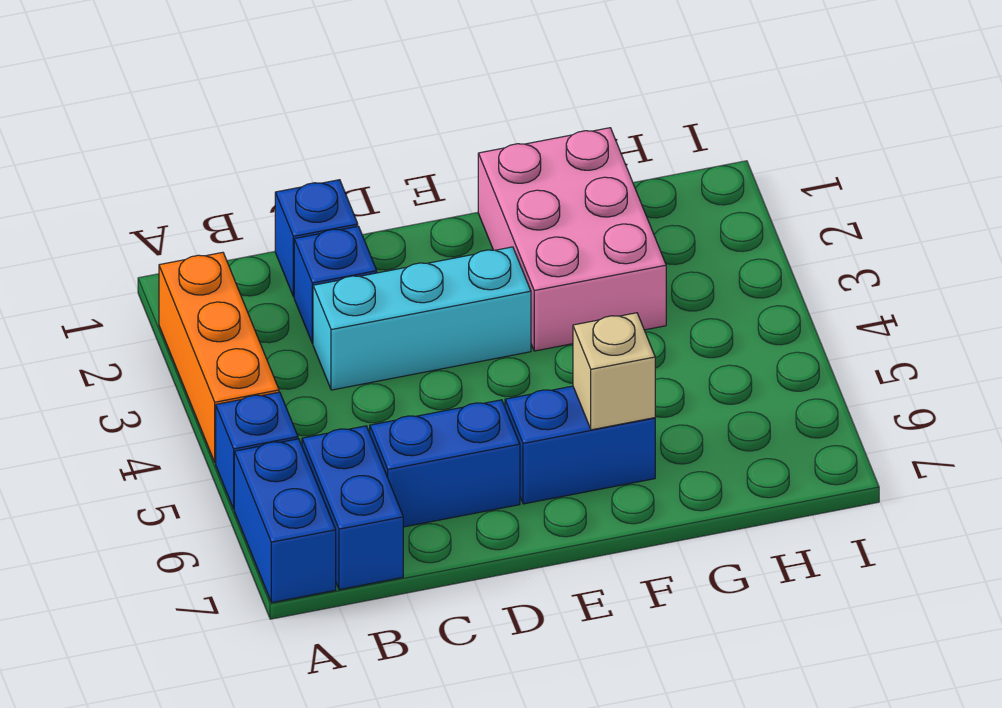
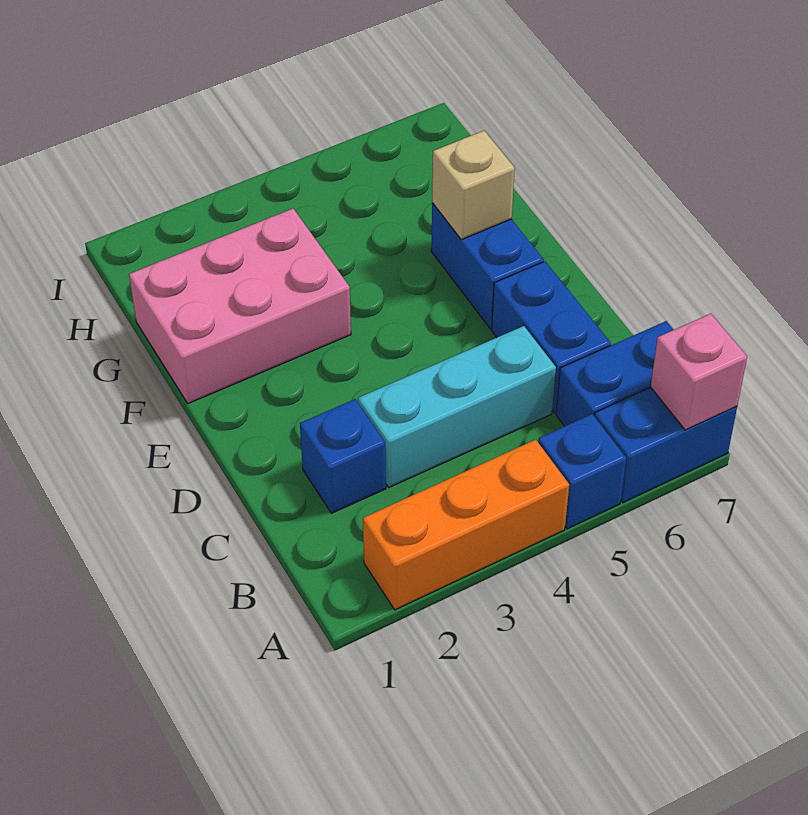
none -> pink 1x1 brick [650,314,747,430]
blue 1x1 brick [275,180,358,297] -> none
cyan 1x3 brick [313,247,531,390] -> cyan 1x3 brick turned to [358,326,556,487]

